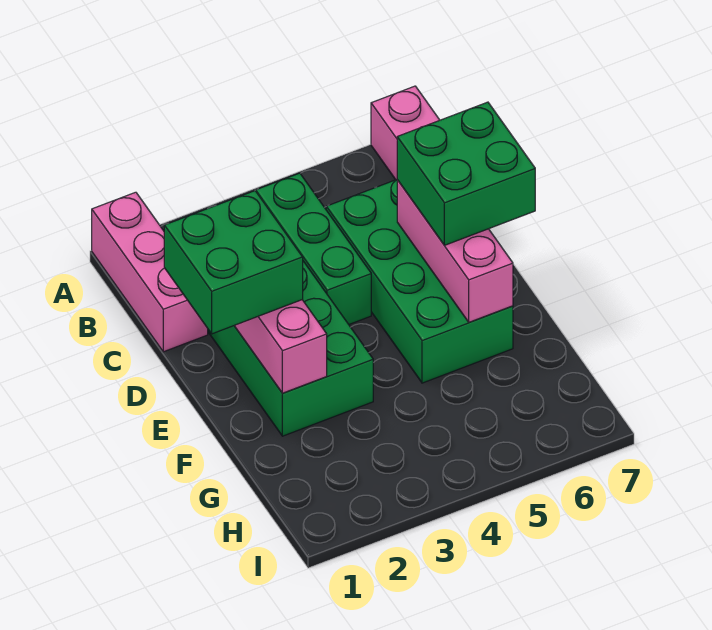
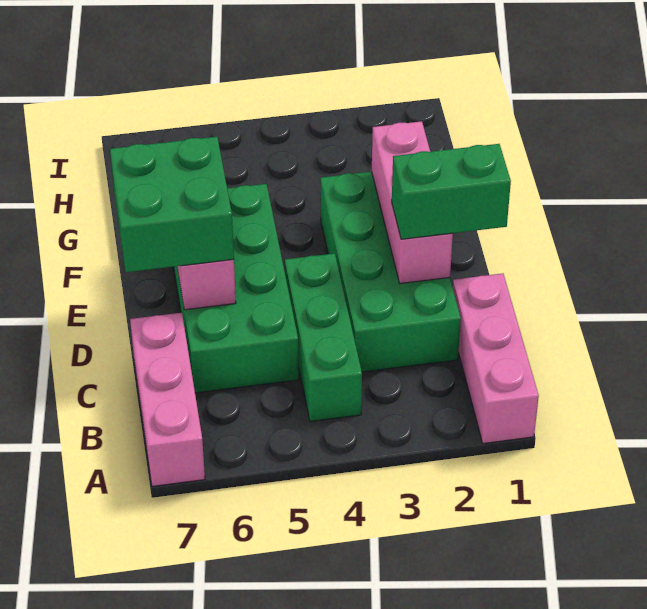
green 2x2 brick [164,191,303,334] -> green 1x2 brick [392,144,511,239]

